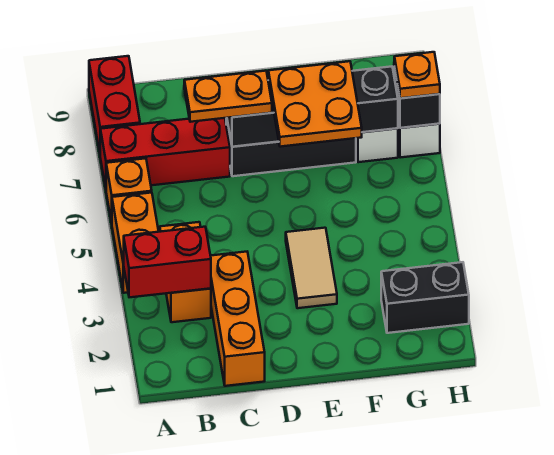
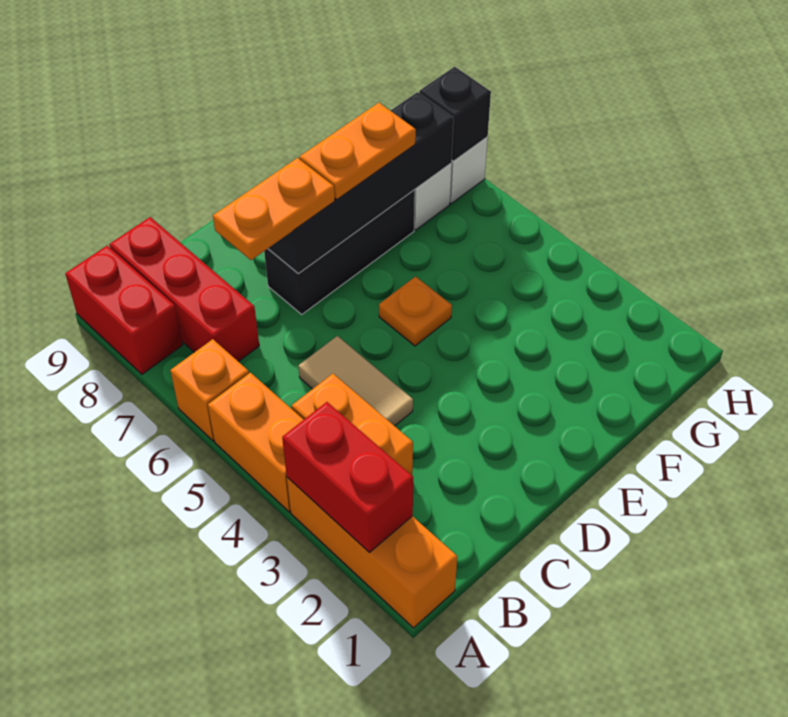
red 1x2 brick [123,227,211,297] -> red 1x2 brick turned to [282,402,413,553]
red 1x3 brick [100,118,230,188] -> red 1x3 brick turned to [109,217,259,362]
orange 1x3 brick [211,252,265,386] -> orange 1x3 brick moved to [287,477,457,628]
tan 1x2 tile [286,228,337,308] -> tan 1x2 tile moved to [299,336,413,426]
orange 2x2 plate [268,61,362,147] -> orange 1x2 plate [300,103,416,200]
black 1x2 brick [381,262,469,333] -> none
orange 1x1 plate [394,52,440,98] -> orange 1x1 plate moved to [379,276,452,346]

